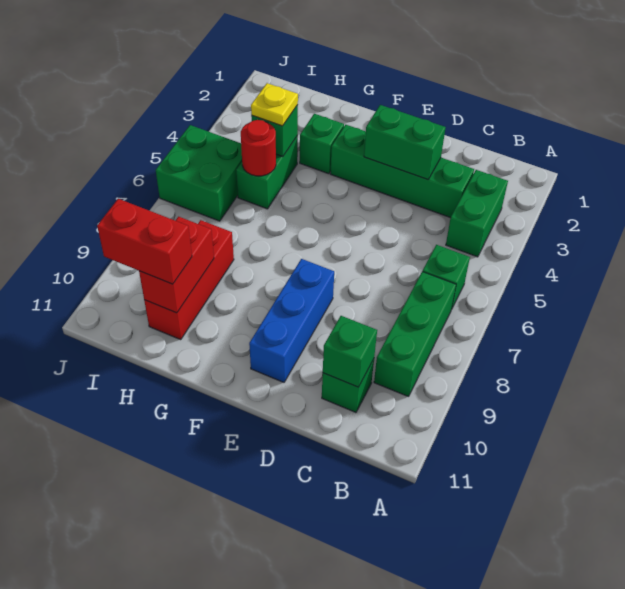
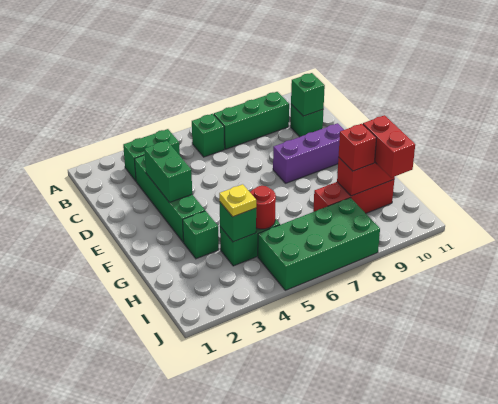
blue 1x3 brick [249,259,334,382] -> purple 1x3 brick [273,123,344,183]
none -> red 1x1 brick [339,124,376,171]
green 2x2 brick [156,125,242,221] -> green 2x4 brick [258,198,380,290]

